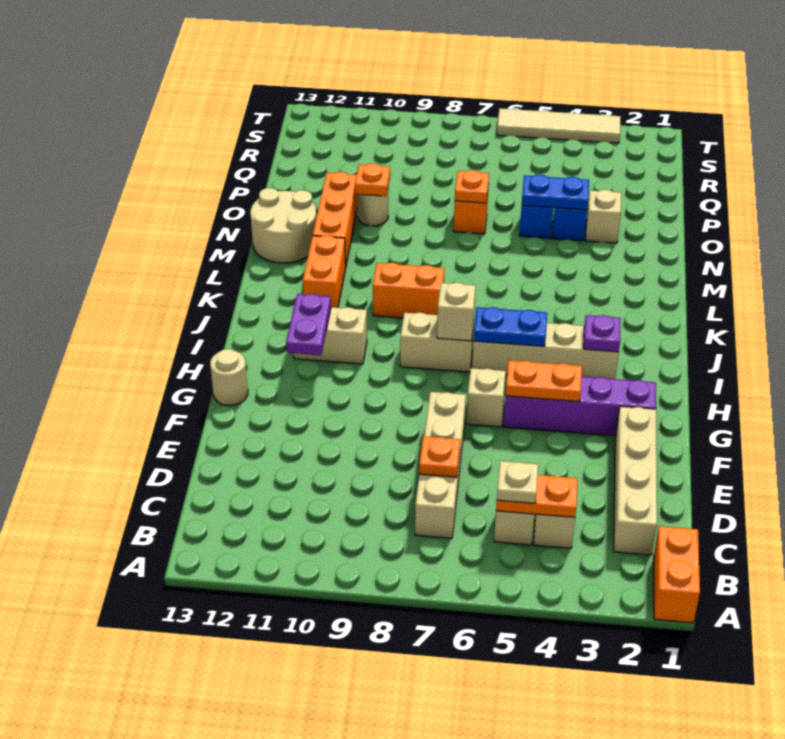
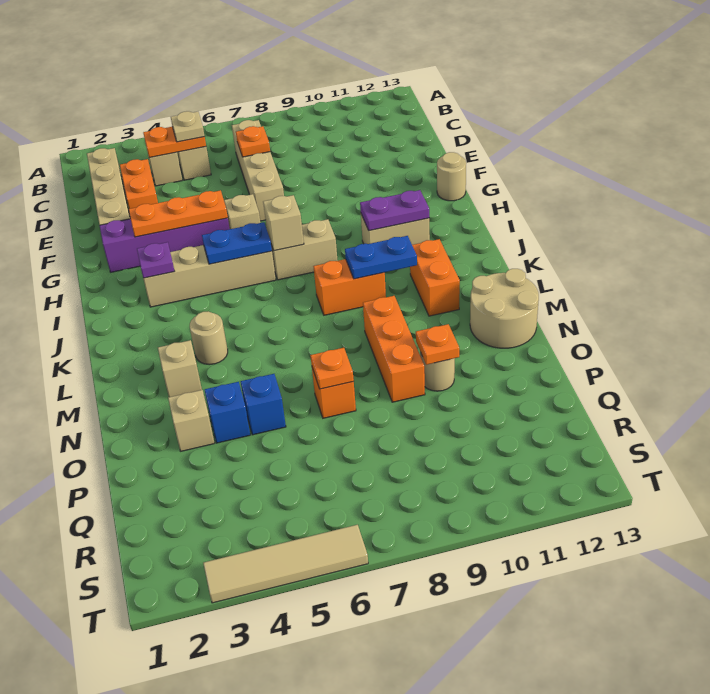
orange 1x2 brick [654,526,700,623] -> orange 1x2 brick moved to [120,159,158,209]
orange 1x2 plate [506,360,582,402] -> orange 1x3 plate [129,190,228,237]
purple 1x2 plate [286,294,331,355] -> purple 1x2 plate turned to [360,190,429,231]
none -> tan 1x1 round brick [190,311,228,365]
none -> tan 1x1 brick [158,340,202,397]
orange 1x3 brick [313,172,358,264] -> orange 1x3 brick moved to [363,296,425,402]
blue 1x2 plate [522,175,589,210] -> blue 1x2 plate moved to [345,236,417,279]

